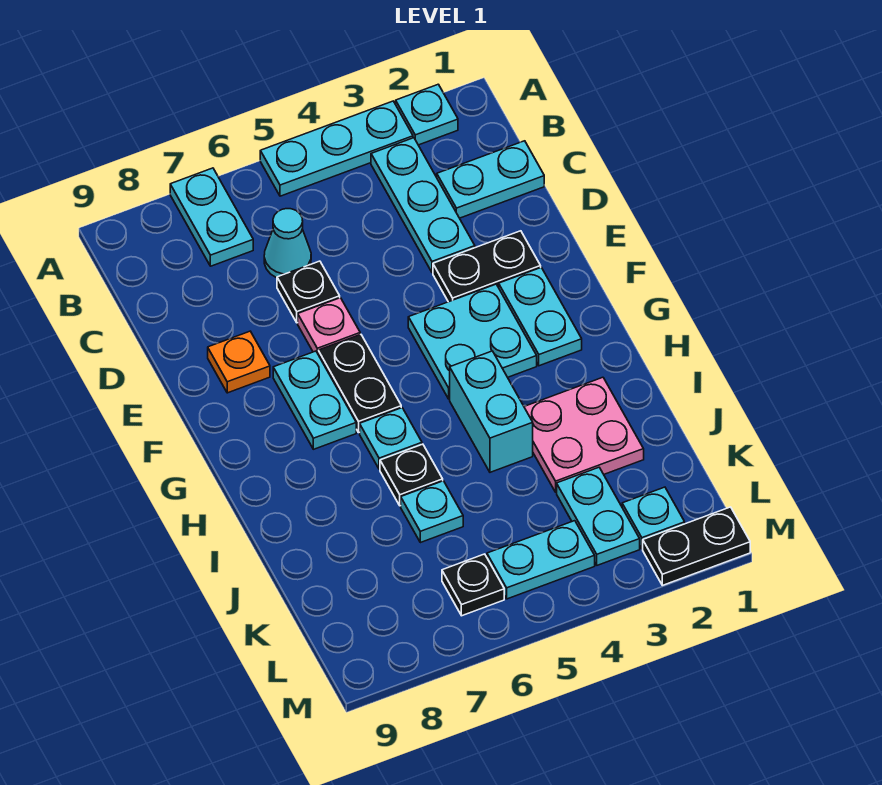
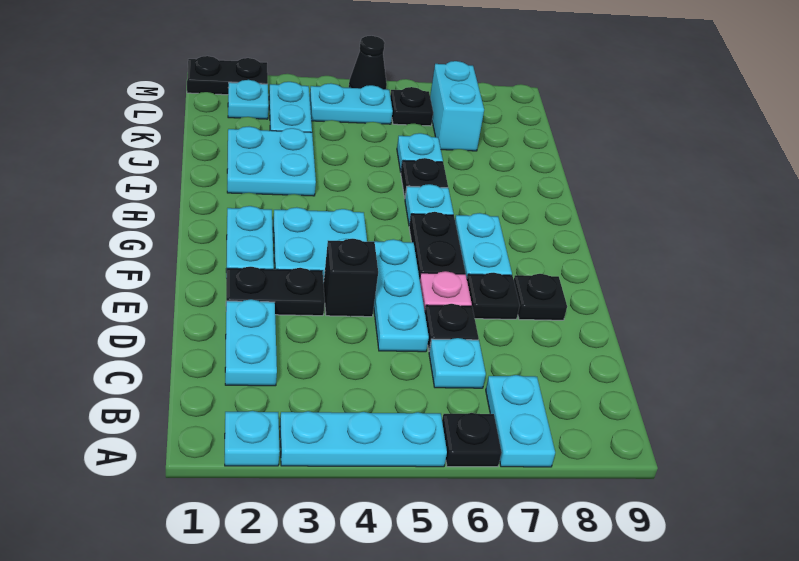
none -> black 1x1 plate [442,413,502,467]
cyan 1x3 plate [371,138,475,273] -> cyan 1x3 plate moved to [370,239,429,352]
cyan 1x2 plate [437,141,544,218] -> cyan 1x2 plate turned to [225,299,277,386]
cyan 1x1 cone [264,209,311,278] -> cyan 1x1 plate [429,338,486,388]
none -> black 1x1 brick [324,239,378,317]
none -> black 1x1 plate [467,273,520,319]
orange 1x1 plate [208,331,270,393] -> black 1x1 plate [514,274,567,320]
cyan 1x2 brick [450,351,533,472] -> cyan 1x2 brick moved to [430,61,484,151]
pink 2x2 plate [524,377,644,492] -> cyan 2x2 plate [227,127,316,196]
none -> black 1x1 cone [349,36,387,89]

